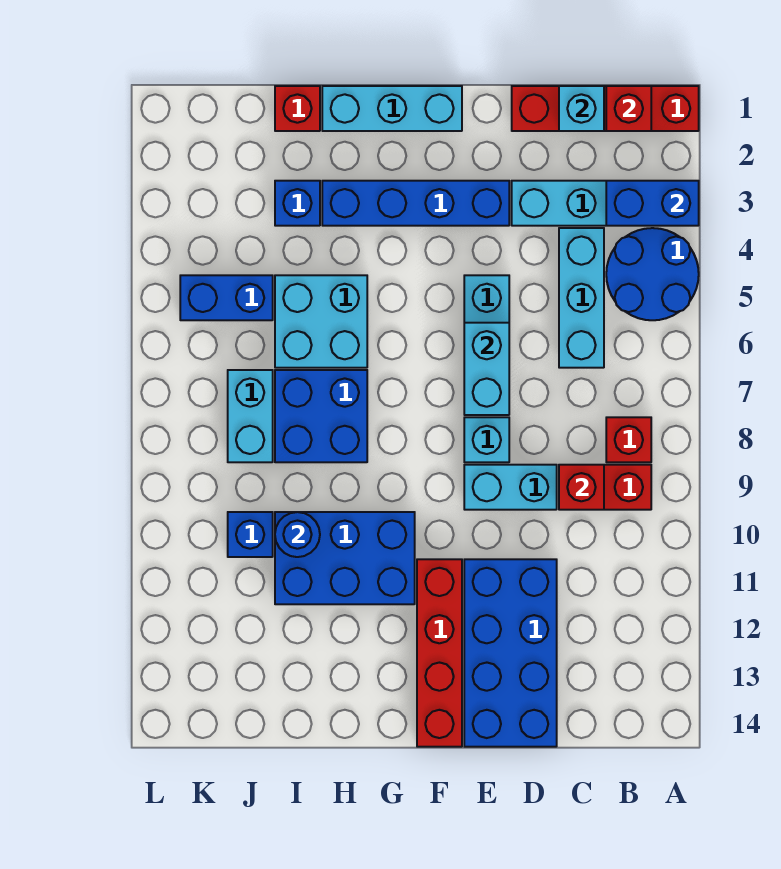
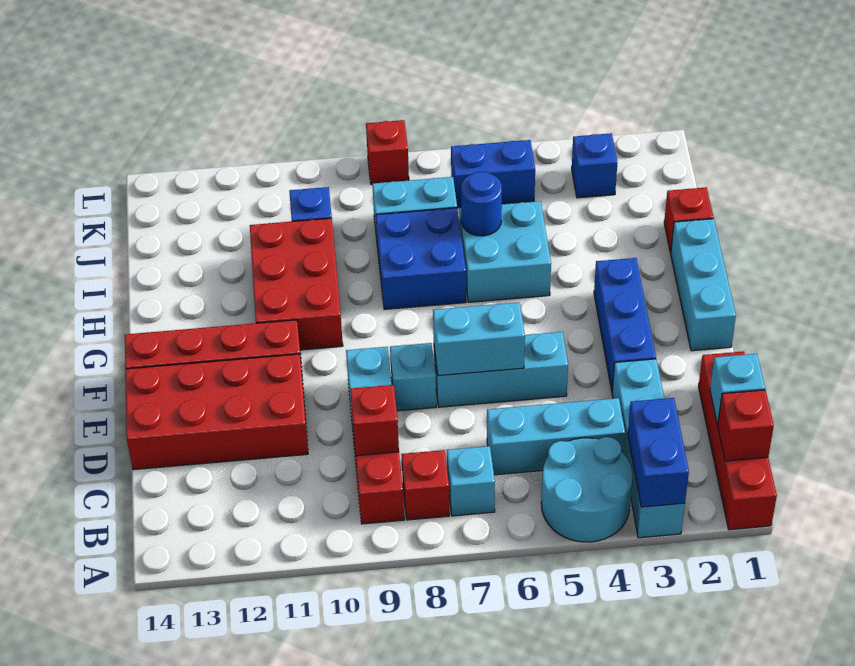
blue 2x2 round brick [606,228,699,320] -> cyan 2x2 round brick [541,437,633,542]
none -> cyan 1x1 brick [447,446,495,516]
blue 2x4 brick [464,559,557,747] -> red 2x4 brick [125,354,308,470]
blue 1x4 brick [322,181,509,226] -> blue 1x3 brick [594,258,656,390]
blue 2x3 brick [275,512,415,604] -> red 2x3 brick [250,218,343,350]
blue 1x1 brick [275,181,320,226] -> blue 1x1 brick moved to [572,133,617,198]
blue 1x1 round brick [275,512,320,557] -> blue 1x1 round brick moved to [461,172,502,236]
blue 1x2 brick [180,275,273,320] -> blue 1x2 brick turned to [451,140,535,208]
none -> red 1x1 brick [366,120,409,184]

